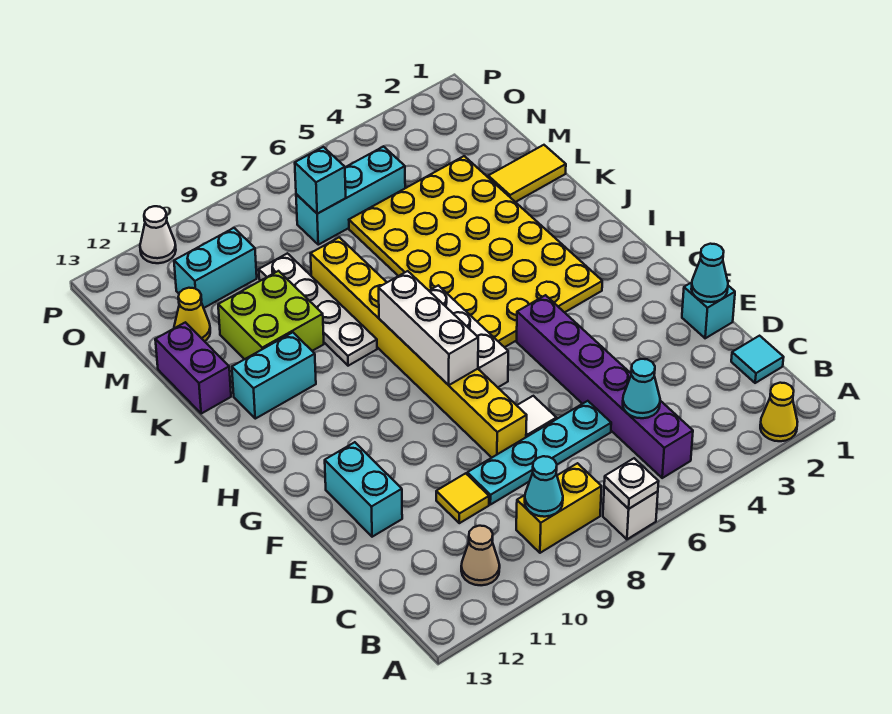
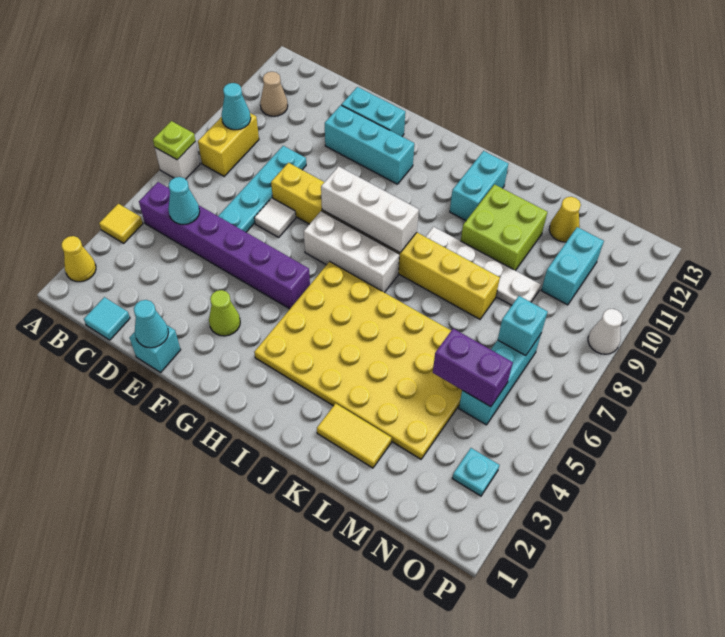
white 1x1 plate [604,458,659,509] -> lime 1x1 plate [153,121,195,160]
yellow 1x1 tile [436,473,489,523] -> yellow 1x1 tile moved to [99,204,143,243]
none -> cyan 1x3 brick [325,105,414,184]
none -> lime 1x1 cone [209,290,240,336]
purple 1x2 brick [155,322,231,413] -> purple 1x2 brick moved to [433,329,513,407]
yellow 1x2 tile [488,145,566,202] -> yellow 1x2 tile turned to [317,403,391,468]
none -> cyan 1x1 plate [452,448,499,496]
white 1x1 cone [140,206,176,263] -> white 1x1 cone moved to [588,309,623,354]

